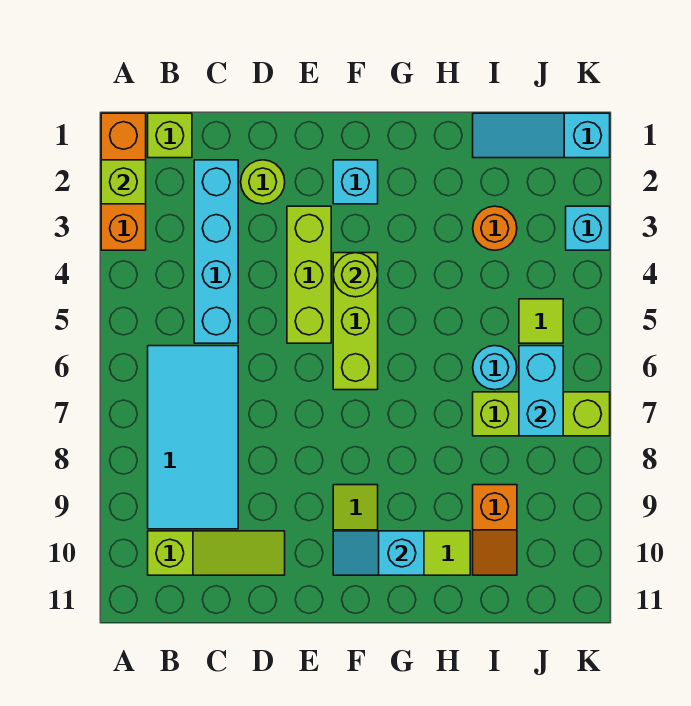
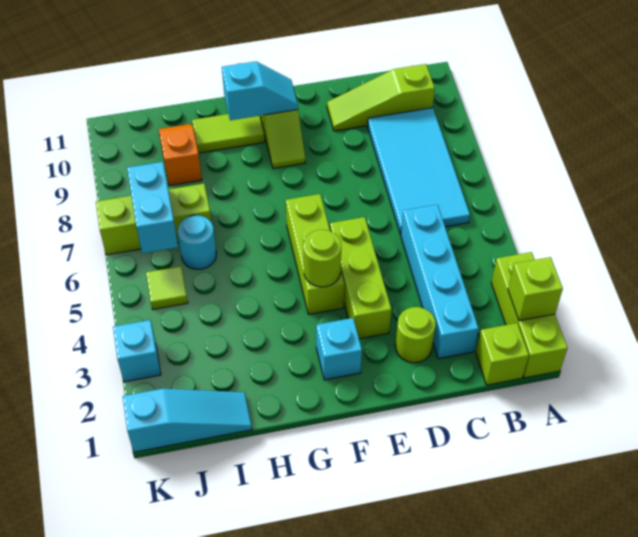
orange 1x3 brick [101,113,146,250] -> lime 1x3 brick [491,252,567,378]
orange 1x1 round brick [473,206,517,250] -> none

